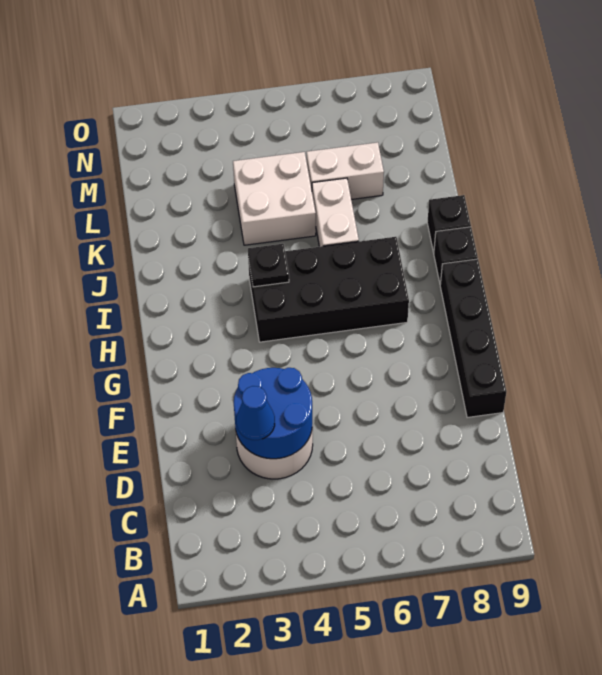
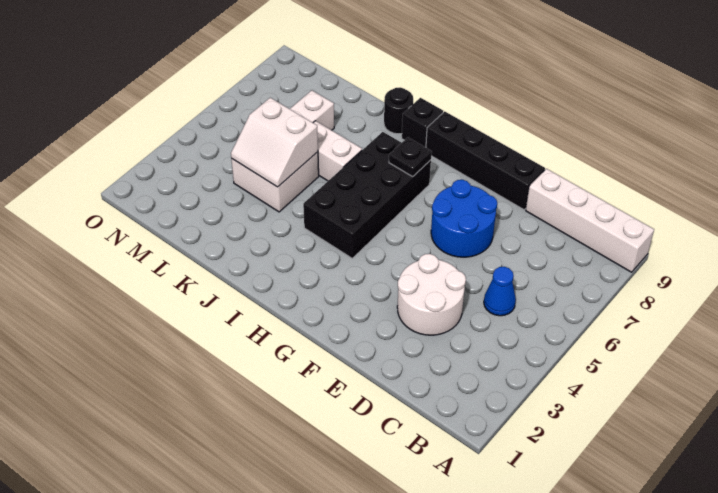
none -> white 1x4 brick [526,169,654,272]
blue 2x2 round brick [234,368,312,459] -> blue 2x2 round brick moved to [431,180,497,257]
blue 1x1 cone [236,386,275,440] -> blue 1x1 cone moved to [484,267,516,316]
black 1x1 plate [248,244,289,287] -> black 1x1 plate moved to [389,137,432,176]
black 1x1 brick [427,195,471,253] -> black 1x1 round brick [384,87,413,134]
none -> white 2x2 slope [231,98,318,187]

